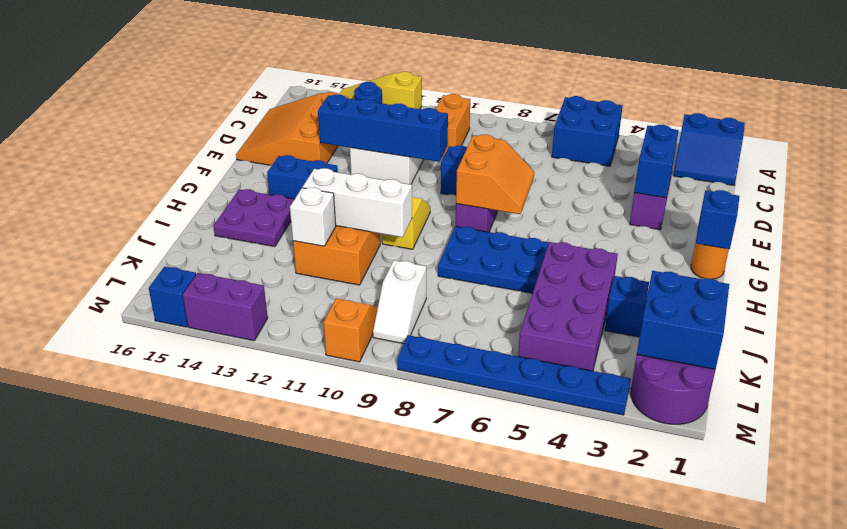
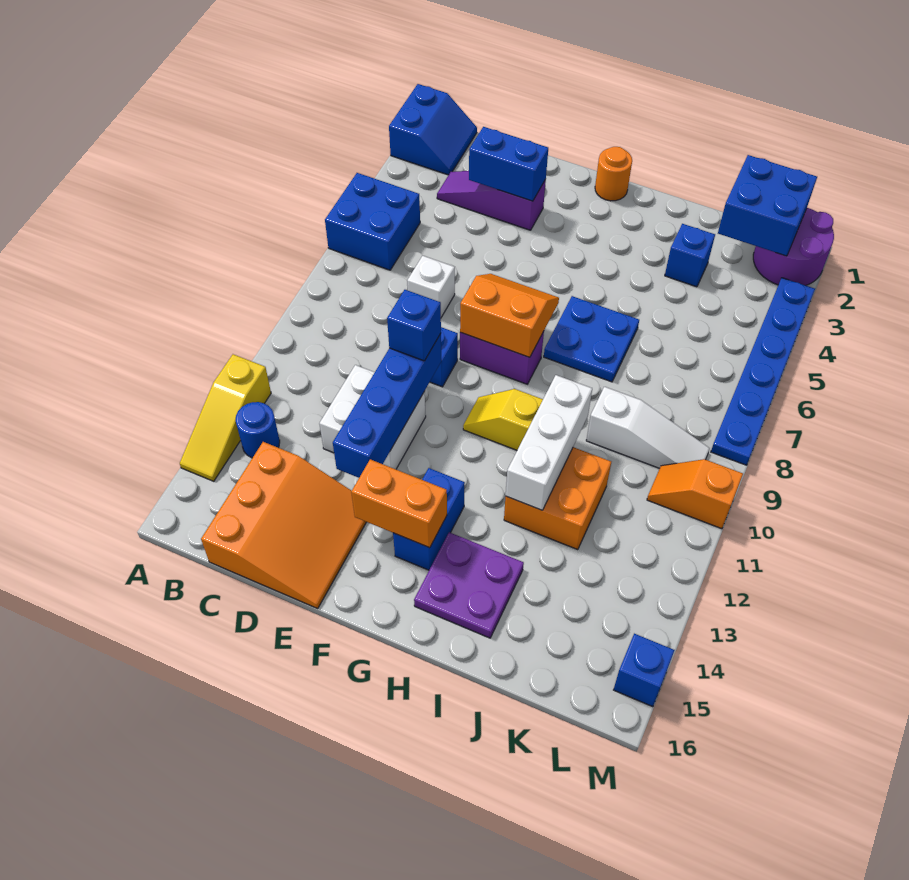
orange 1x2 brick [436,94,470,157] -> orange 1x2 brick moved to [351,459,447,548]
orange 3x3 slope [236,92,349,165] -> orange 3x3 slope turned to [201,442,366,608]
blue 1x1 brick [696,190,739,249] -> blue 1x1 brick moved to [387,290,441,361]
blue 2x3 plate [438,226,549,293] -> blue 2x2 plate [544,296,639,382]
purple 2x4 brick [518,242,618,371] -> none
white 1x1 brick [290,188,336,246] -> white 1x1 brick moved to [407,256,455,317]
white 1x2 slope [373,260,426,344] -> white 1x3 slope [586,387,710,468]
purple 1x2 brick [183,273,268,341] -> none

